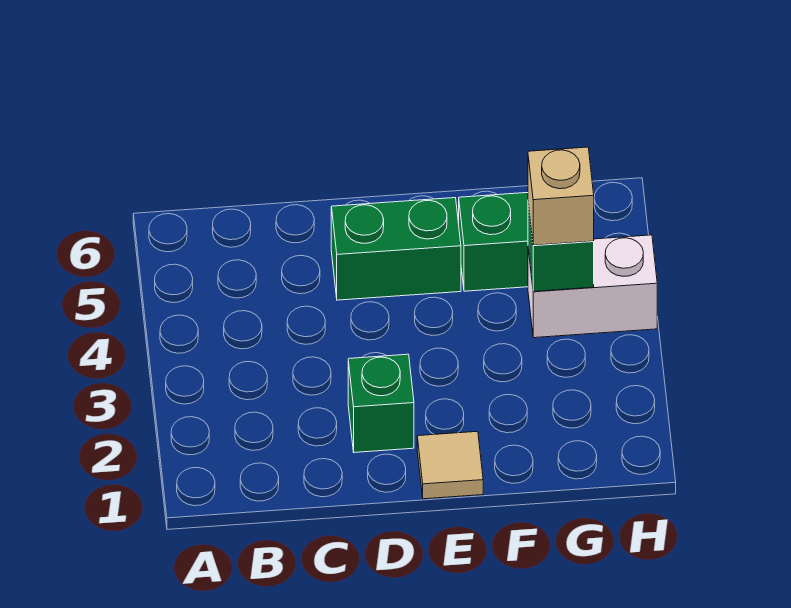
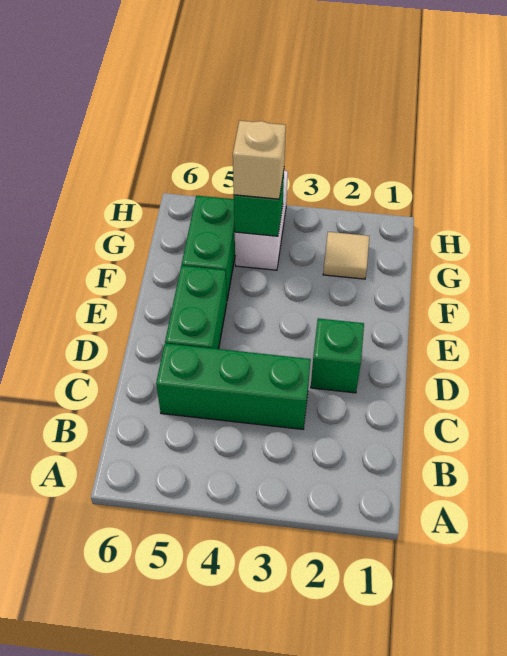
none -> green 1x3 brick [156,343,311,429]
tan 1x1 tile [417,431,483,499] -> tan 1x1 tile moved to [323,232,369,279]

